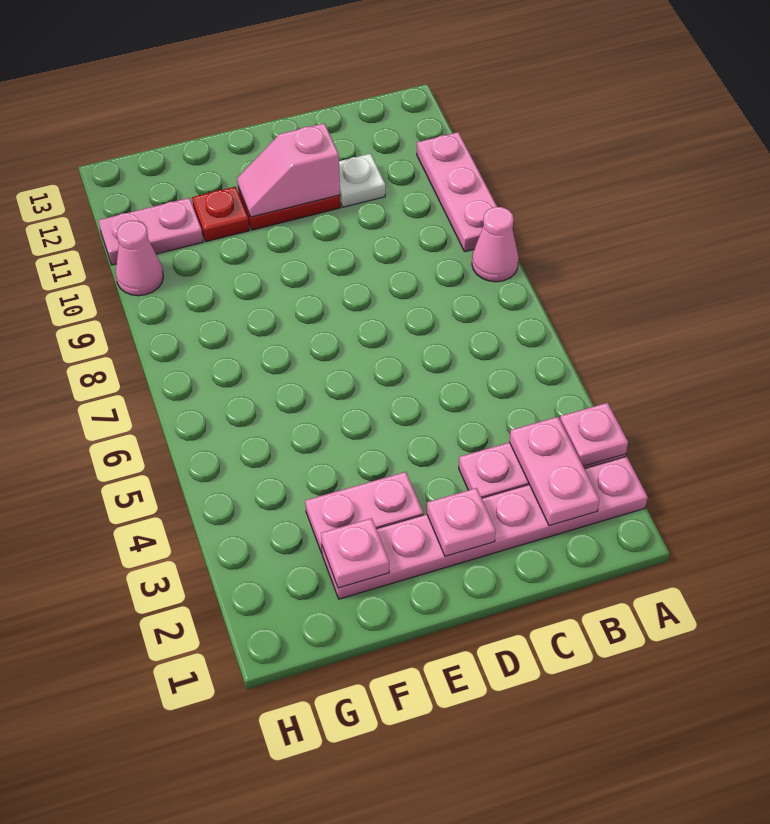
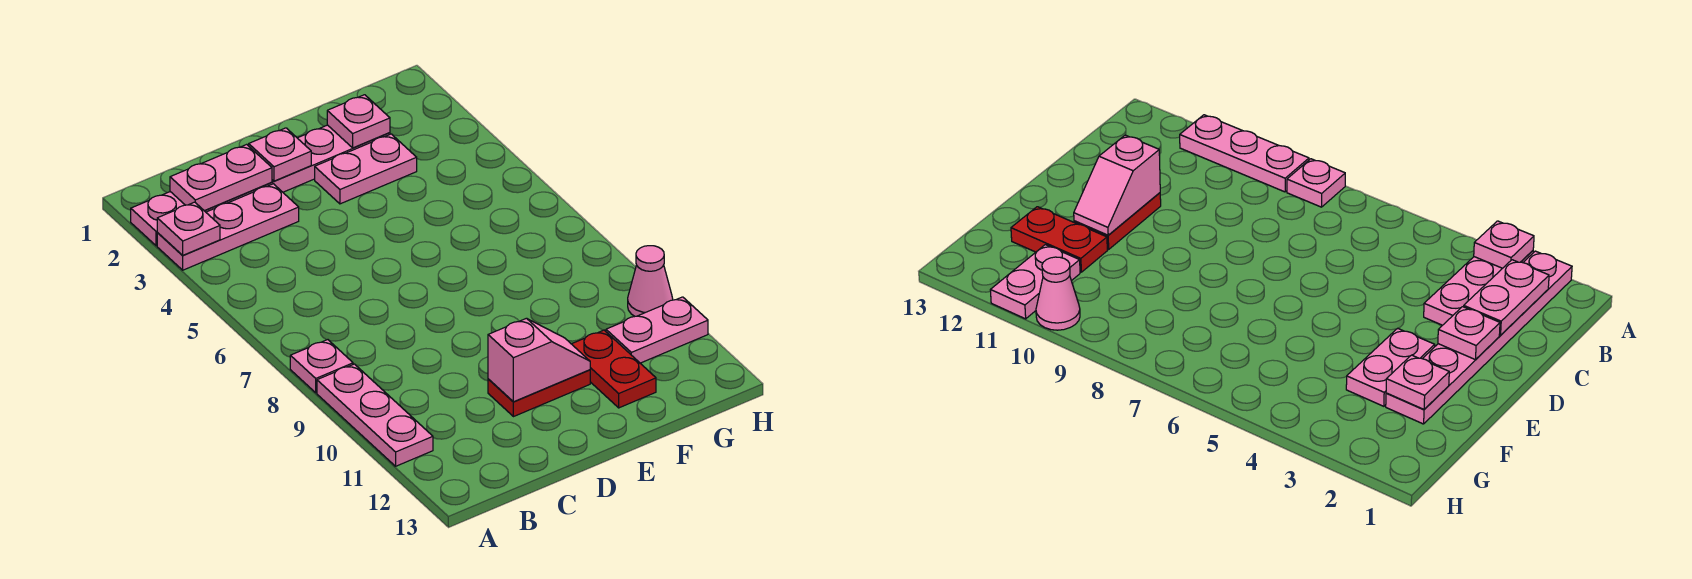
pink 1x1 cone [472,207,519,282] -> pink 1x1 plate [290,340,353,393]
pink 1x2 plate [509,417,600,526] -> pink 1x2 plate turned to [170,144,272,211]
white 1x1 plate [339,154,385,207] -> none
red 1x1 plate [192,187,249,242] -> red 1x2 plate [572,330,656,408]

